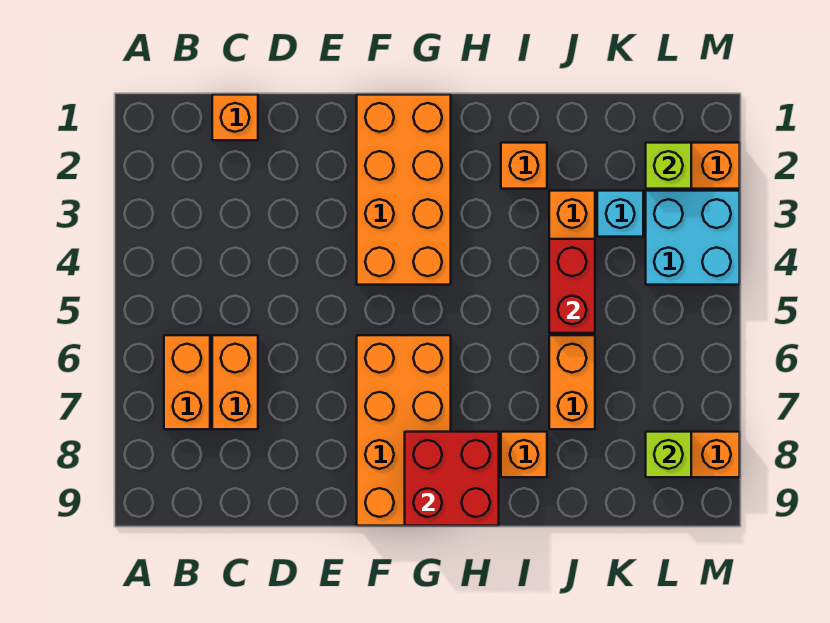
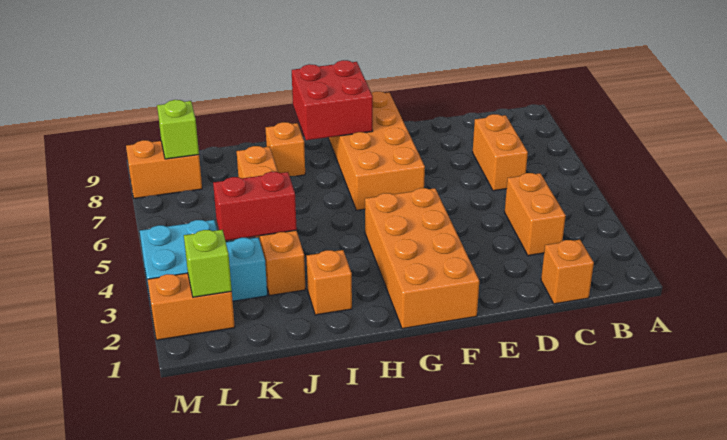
orange 1x2 brick [164,335,210,429] -> orange 1x2 brick moved to [505,173,566,256]
red 1x2 brick [549,239,595,333] -> red 1x2 brick turned to [213,172,297,241]

